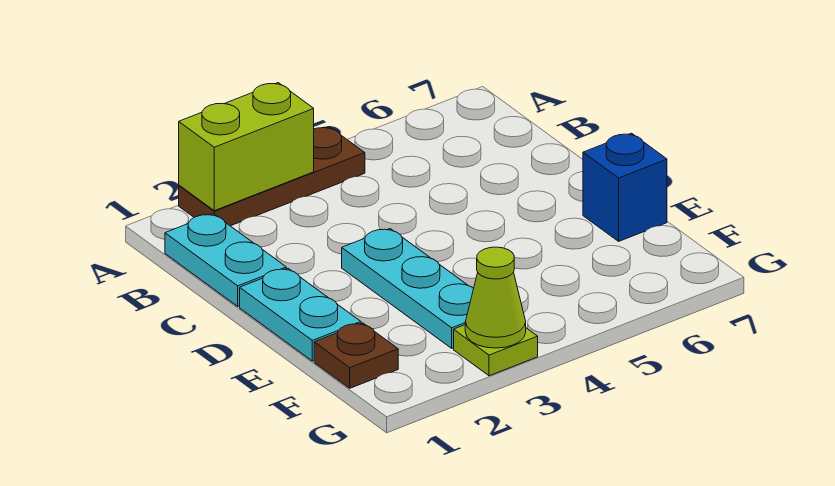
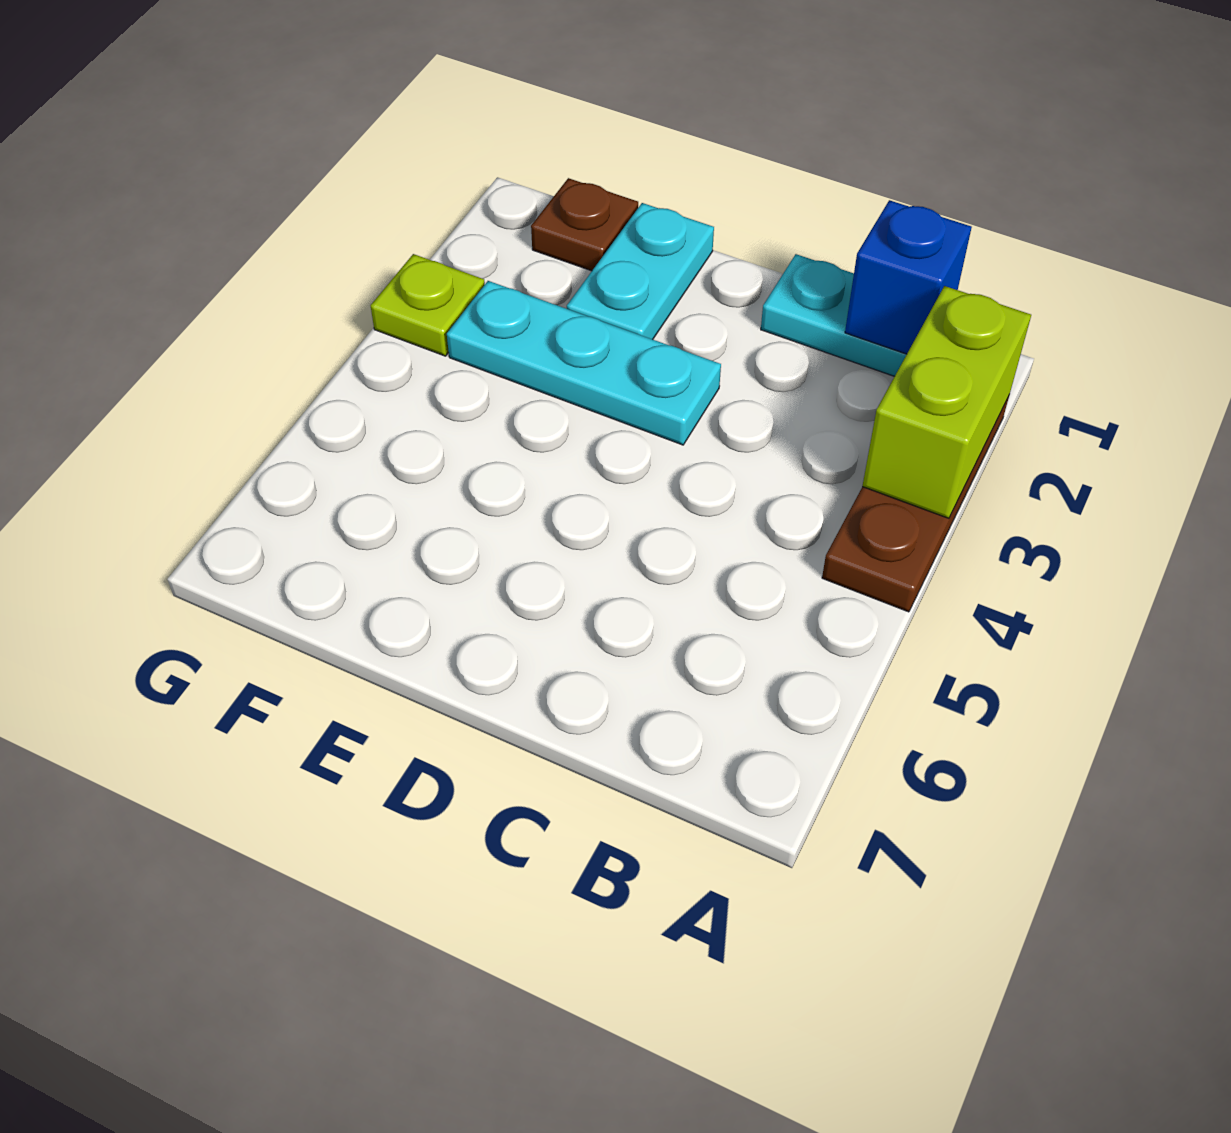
cyan 1x2 plate [240,269,361,361] -> cyan 1x2 plate turned to [567,203,714,339]
blue 1x1 brick [583,133,667,241] -> blue 1x1 brick moved to [845,200,972,354]
lime 1x1 cone [465,247,526,348] -> none

